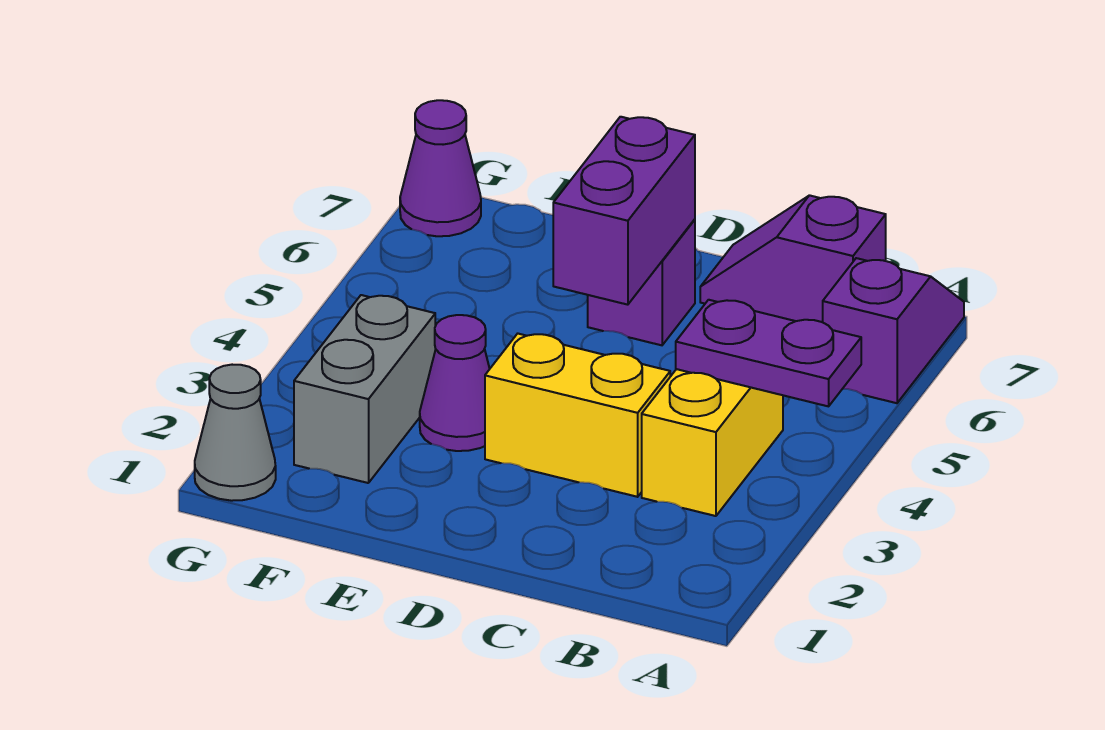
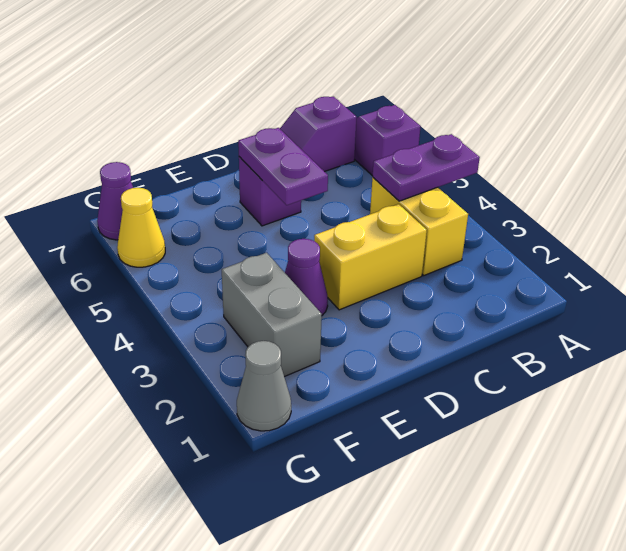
purple 1x2 brick [553,117,695,305] -> purple 1x2 plate [238,128,328,205]
none -> yellow 1x1 cone [117,188,165,267]

